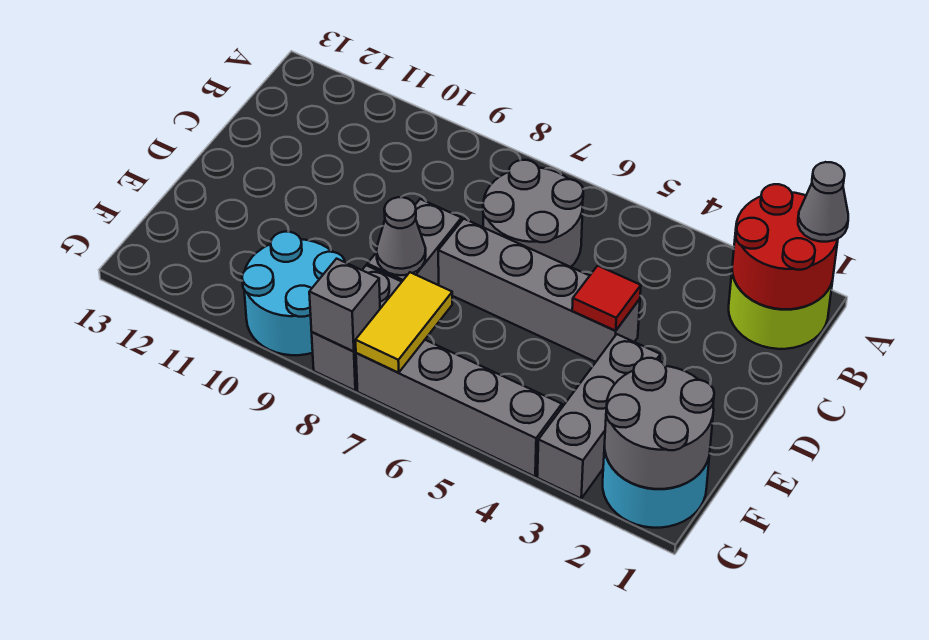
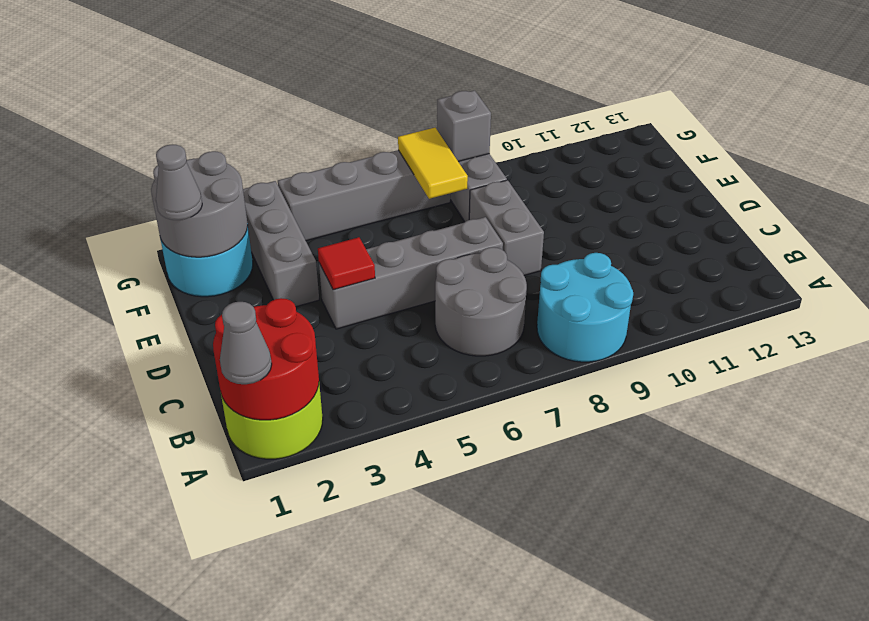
grey 1x1 cone [376,197,426,275] -> grey 1x1 cone moved to [156,145,202,220]
cyan 2x2 round brick [242,231,345,355] -> cyan 2x2 round brick moved to [537,253,633,362]

